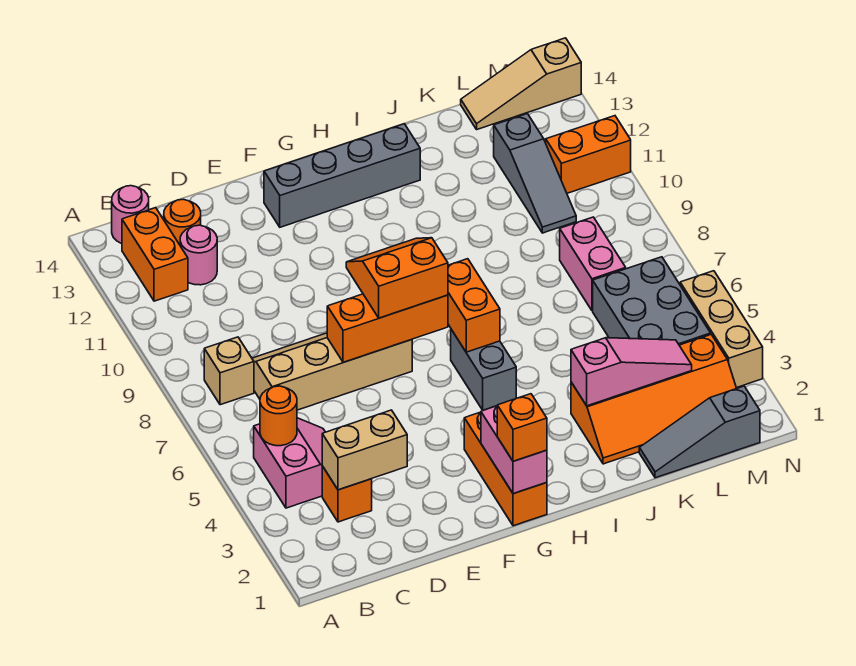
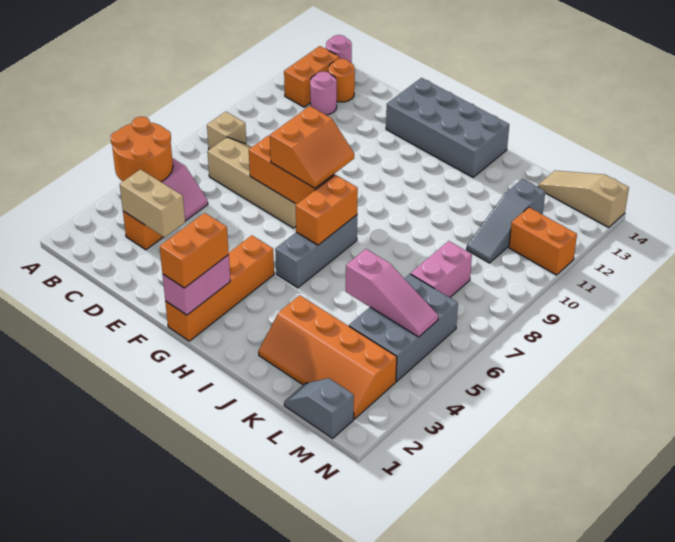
orange 1x1 round brick [260,386,297,446] -> orange 2x2 round brick [111,117,173,182]
orange 2x2 slope [346,238,448,318] -> orange 2x2 slope turned to [270,106,354,188]
grey 1x4 brick [264,124,420,227] -> grey 2x4 brick [386,78,509,177]
orange 1x3 brick [464,412,547,526] -> orange 1x4 brick [165,235,274,341]
orange 1x1 brick [497,394,547,461] -> orange 1x2 brick [160,213,229,288]
grey 1x2 brick [451,330,516,410] -> grey 1x3 brick [275,215,357,288]
pink 1x3 slope [571,338,692,406] -> pink 1x3 slope moved to [346,249,438,337]
grey 1x3 slope [639,386,760,478] -> grey 1x2 slope [284,378,354,438]
tan 1x3 brick [680,271,763,388] -> none

